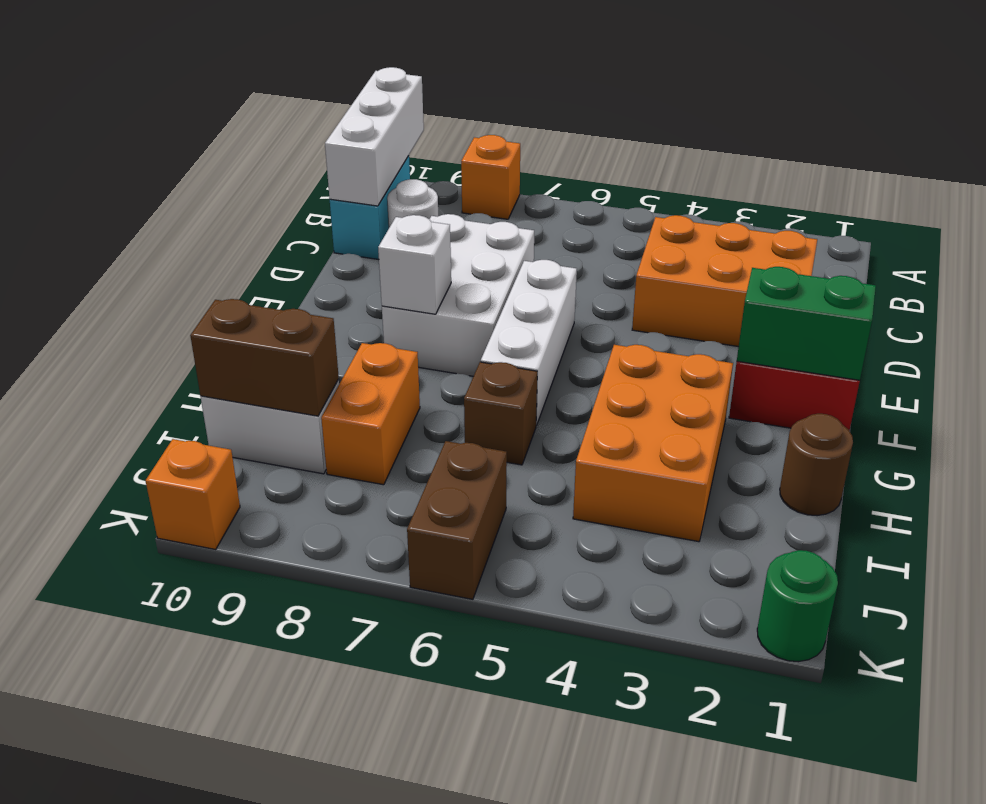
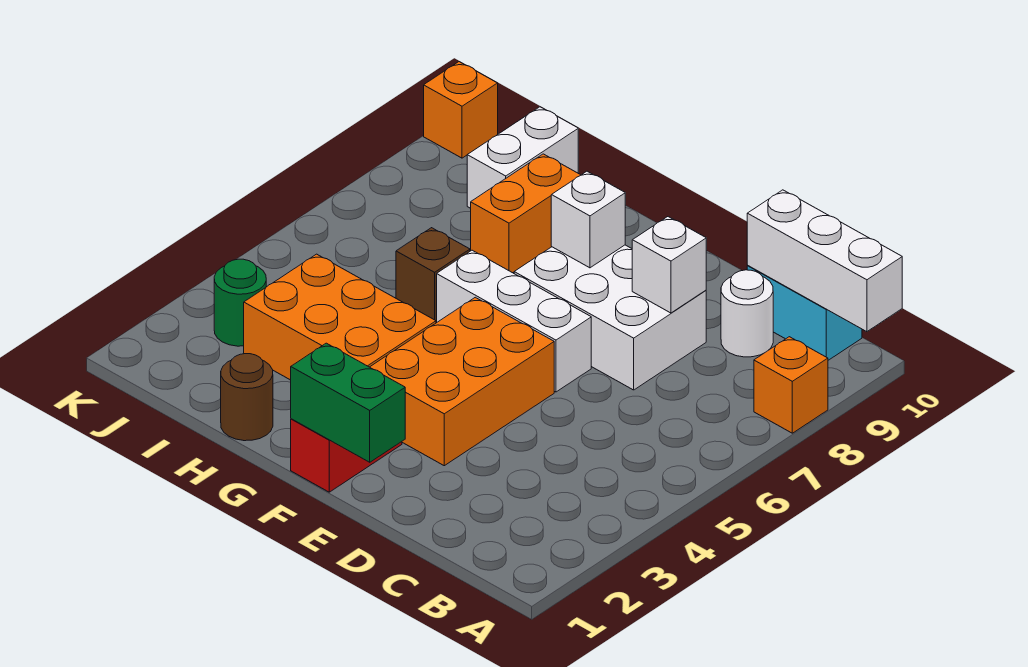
orange 2x3 brick [632,215,817,347] -> orange 2x3 brick moved to [370,297,554,466]
none -> white 1x1 brick [632,217,706,313]
green 1x2 brick [737,267,876,380] -> green 1x2 brick turned to [291,343,405,462]
orange 1x2 brick [321,343,420,485] -> orange 1x2 brick turned to [471,154,580,273]
brown 1x2 brick [190,299,339,416] -> none
brown 1x2 brick [407,441,507,599] -> none
green 1x1 round brick [757,550,838,662] -> green 1x1 round brick moved to [214,259,266,346]

